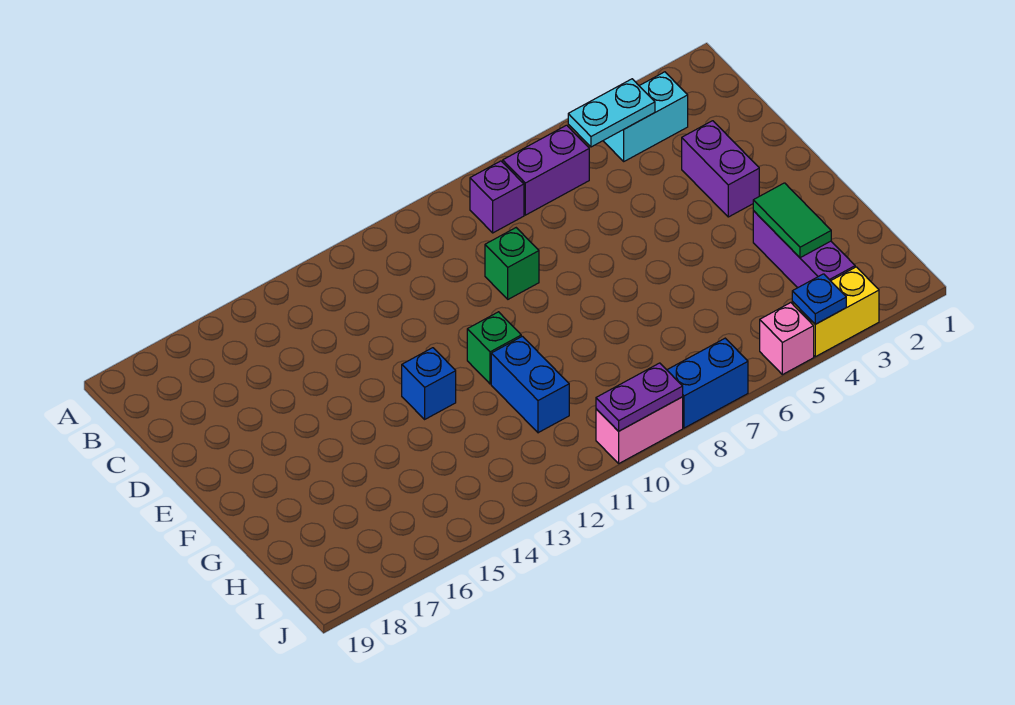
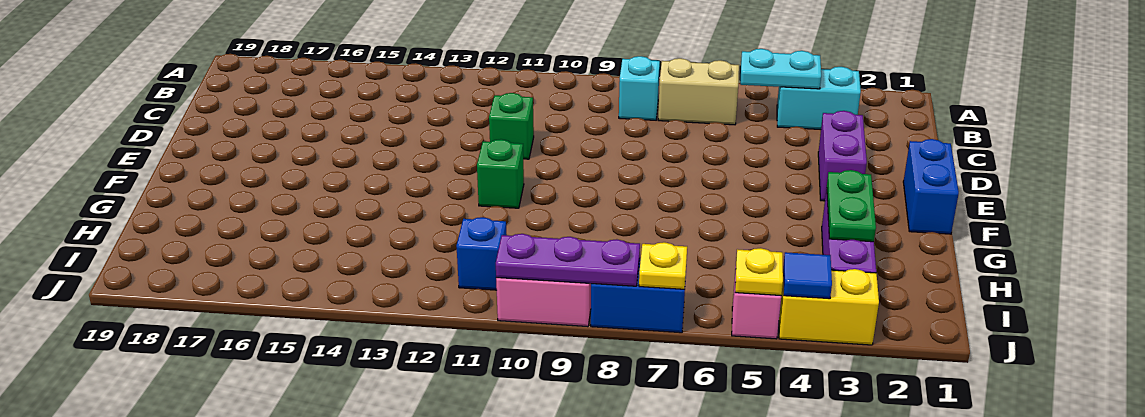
purple 1x2 brick [503,125,589,215] -> tan 1x2 brick [658,58,739,125]
purple 1x1 brick [470,161,524,233] -> cyan 1x1 brick [619,56,660,120]
green 1x1 brick [485,228,539,299] -> green 1x1 brick moved to [489,93,534,159]
blue 1x1 brick [402,348,456,419] -> blue 1x1 brick moved to [456,217,507,290]
green 1x2 tile [753,183,831,258] -> green 1x2 plate [827,170,876,242]
blue 1x2 brick [491,336,569,433] -> blue 1x2 brick moved to [903,139,959,234]
blue 1x1 plate [792,274,846,324] -> blue 1x1 tile [783,252,832,299]
none -> yellow 1x1 plate [735,248,783,295]
none -> yellow 1x1 plate [639,242,687,289]
purple 1x2 plate [596,363,683,431] -> purple 1x3 plate [496,234,640,286]

